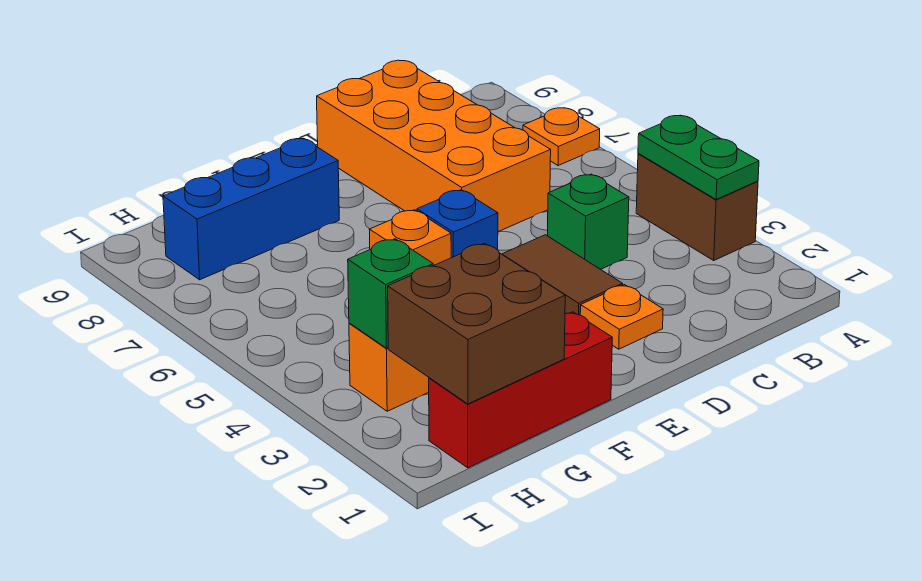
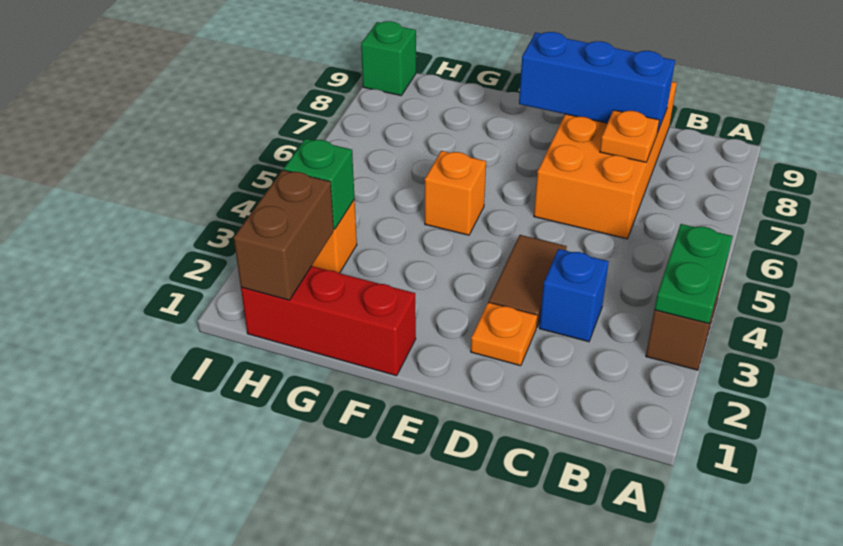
orange 1x1 plate [523,108,600,166] -> orange 1x1 plate moved to [600,110,659,162]
green 1x1 brick [548,174,629,269] -> green 1x1 brick moved to [361,21,416,96]
blue 1x1 brick [417,190,498,258] -> blue 1x1 brick moved to [539,249,609,342]
blue 1x3 brick [163,138,339,280] -> blue 1x3 brick moved to [519,32,675,133]
brown 2x2 brick [388,243,565,404] -> brown 1x2 brick [234,170,334,300]

